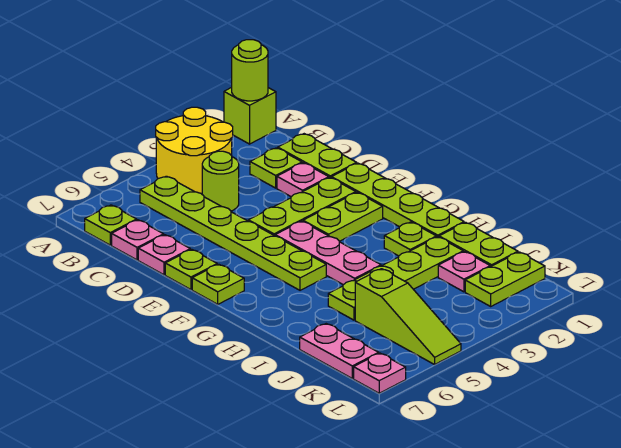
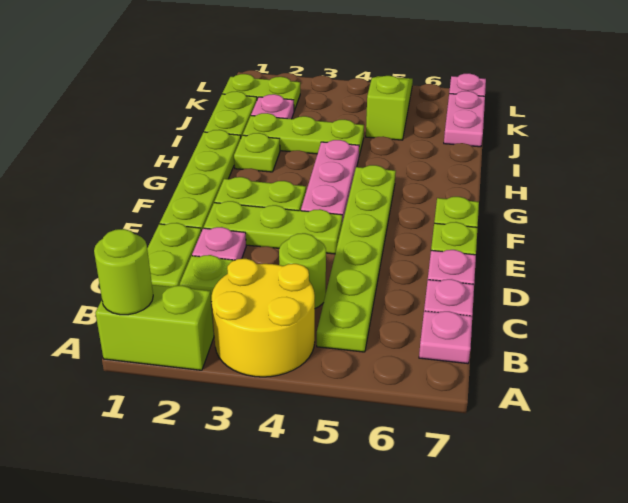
lime 1x1 brick [224,87,276,144] -> lime 1x2 brick [95,285,214,370]
lime 1x1 plate [85,205,137,245] -> pink 1x1 plate [419,311,472,364]
lime 1x4 plate [328,237,463,320] -> lime 1x3 plate [243,113,364,156]

